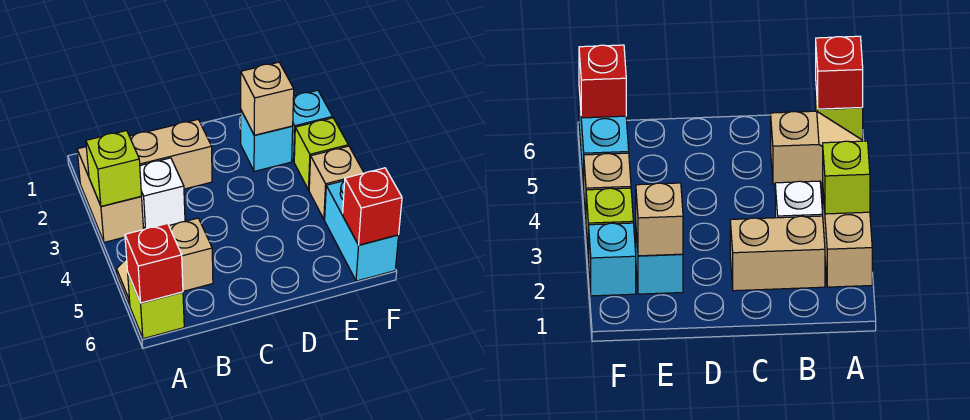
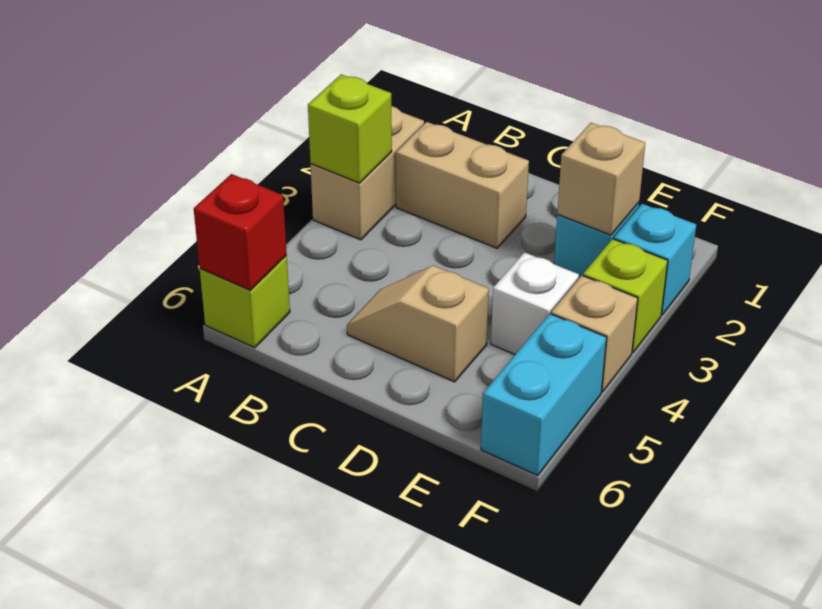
tan 1x2 slope [117,218,213,305] -> tan 1x2 slope moved to [347,266,489,382]
white 1x1 brick [140,158,185,229] -> white 1x1 brick moved to [491,252,579,354]
red 1x1 brick [343,168,402,245] -> none

